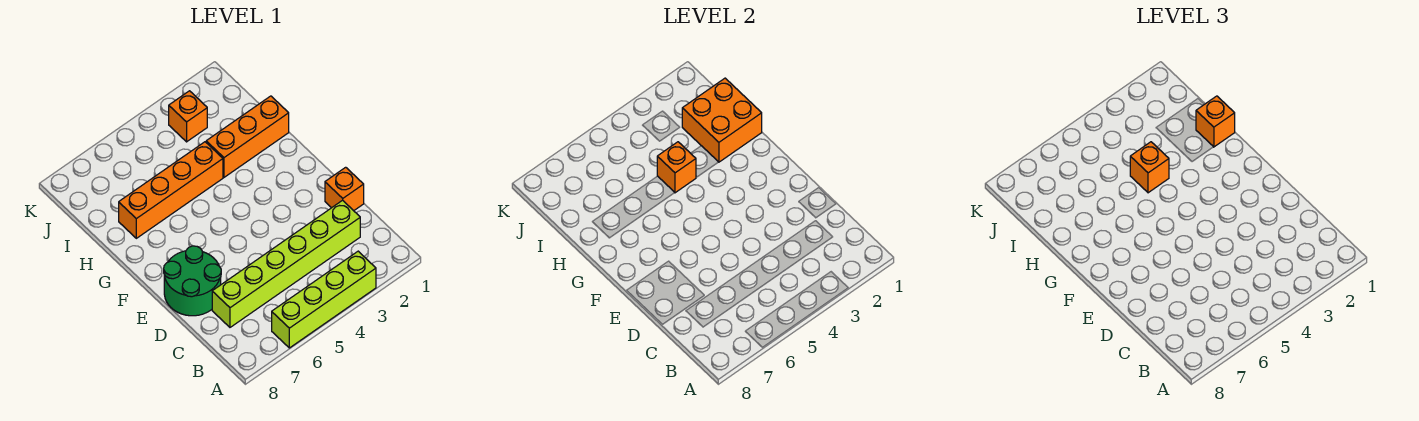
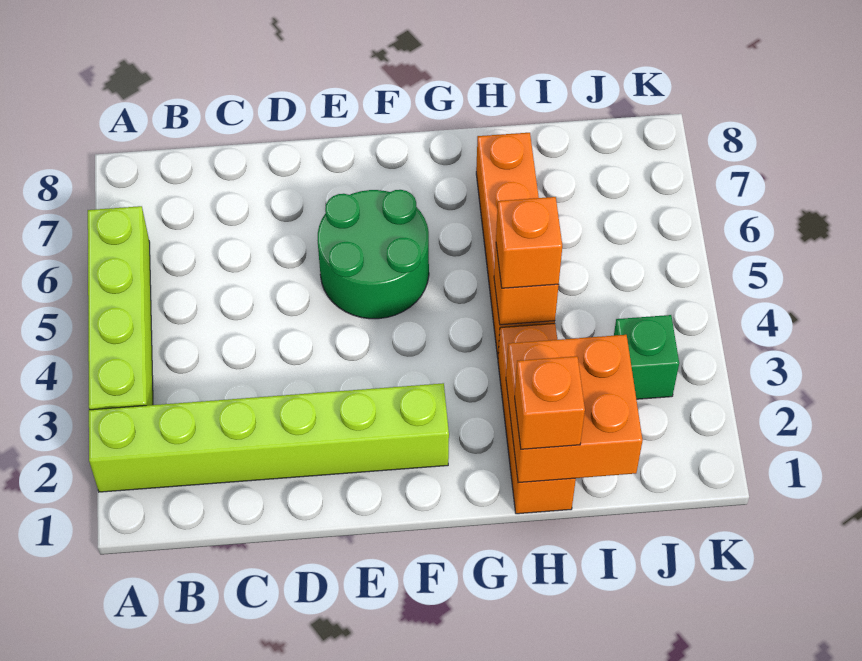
lime 1x6 brick [212,200,360,327] -> lime 1x6 brick turned to [89,383,449,492]
orange 1x1 brick [325,167,364,211] -> none
green 2x2 round brick [164,246,221,316] -> green 2x2 round brick moved to [318,190,429,319]
orange 1x1 brick [169,91,207,142] -> green 1x1 brick [614,315,679,399]

